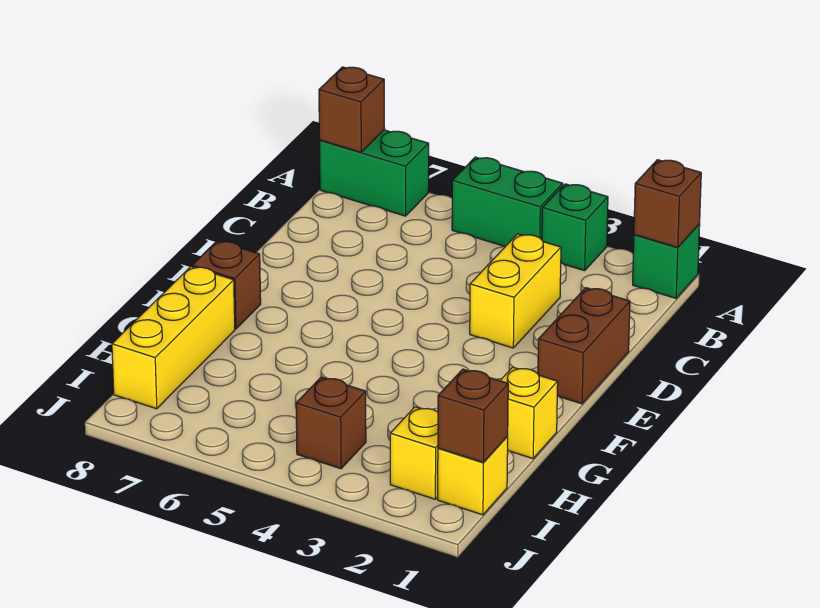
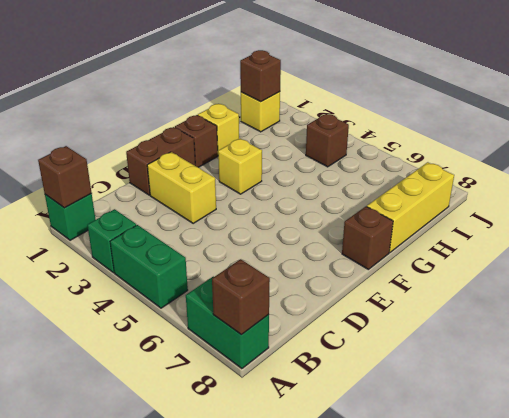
yellow 1x2 brick [470,234,561,348] -> yellow 1x2 brick turned to [147,152,216,223]
none -> brown 1x1 brick [175,115,218,167]
yellow 1x1 brick [390,407,438,499] -> yellow 1x1 brick moved to [218,139,262,194]

